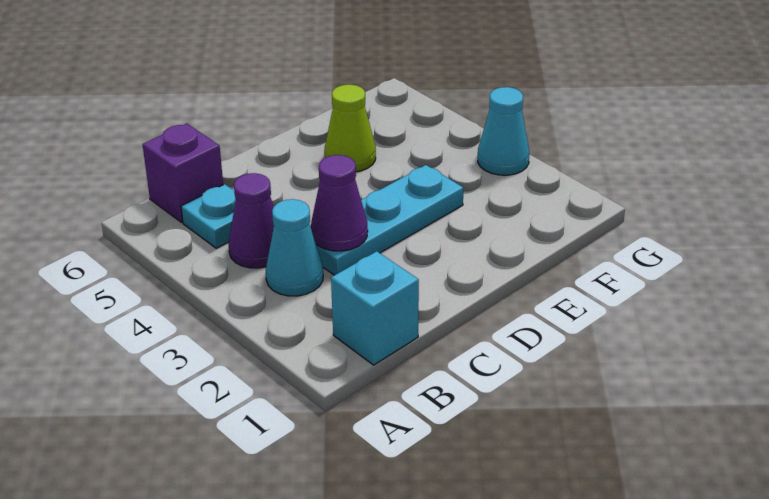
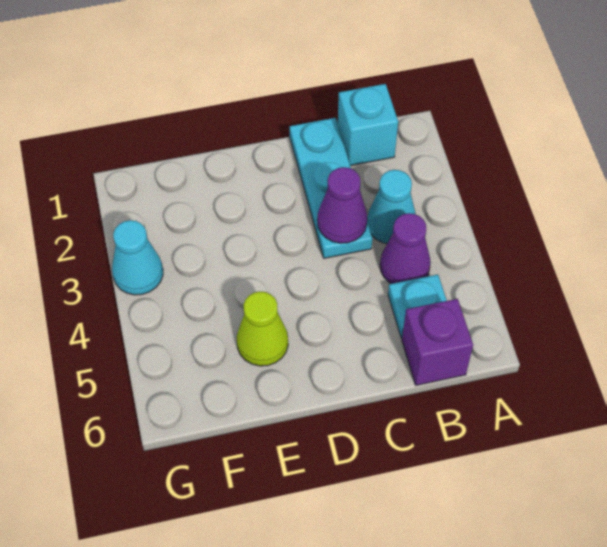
cyan 1x3 plate [316,165,463,275] -> cyan 1x3 plate turned to [290,118,372,258]

